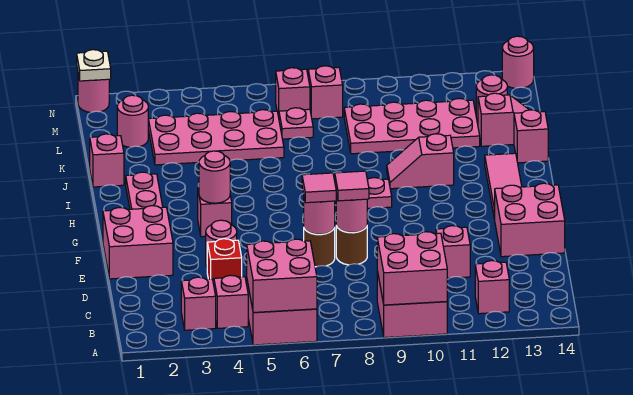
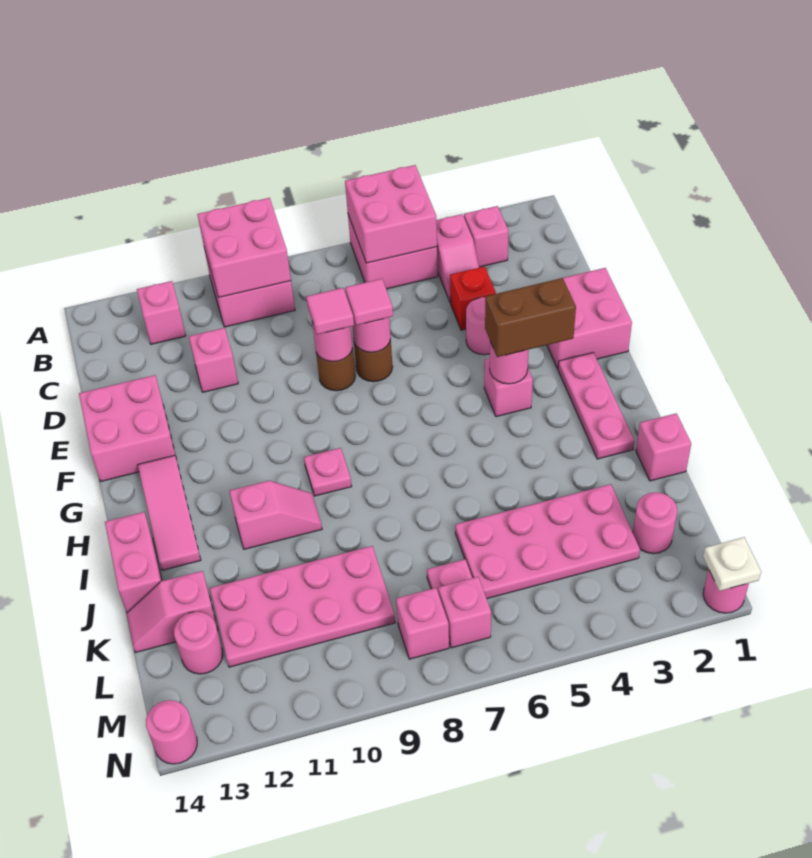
none -> brown 1x2 brick [485,278,576,357]
pink 1x1 brick [514,110,548,163] -> pink 1x2 brick [105,512,162,613]

